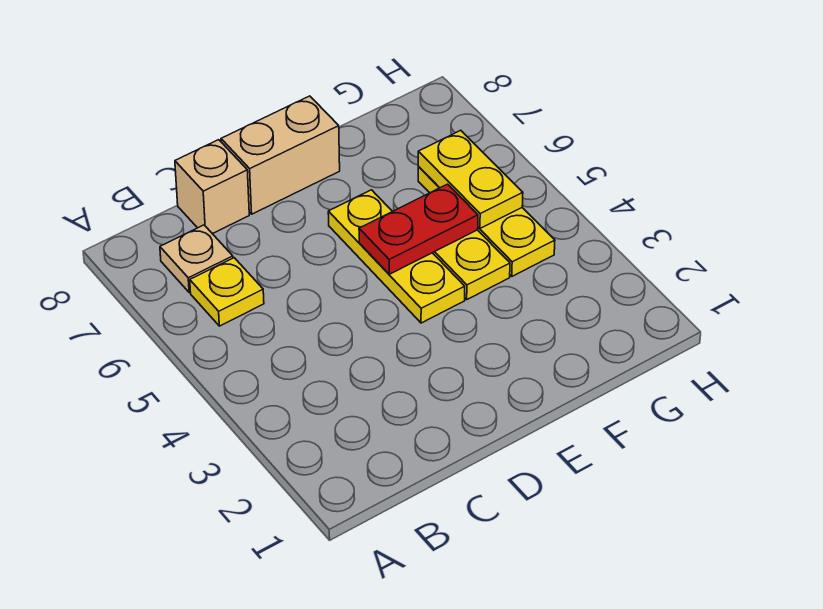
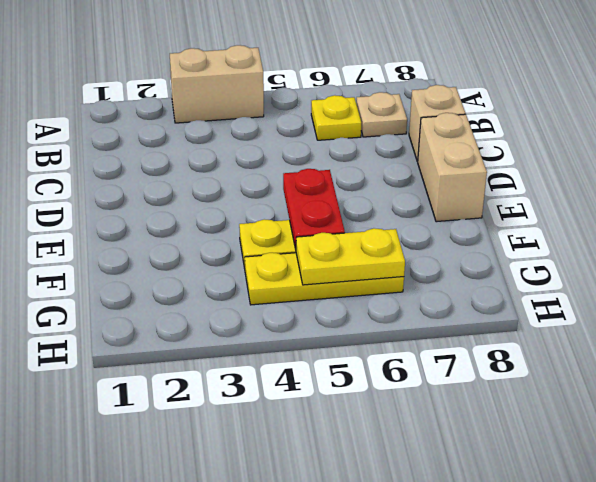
none -> tan 1x2 brick [170,45,264,123]
yellow 1x3 plate [328,190,465,323] -> none

